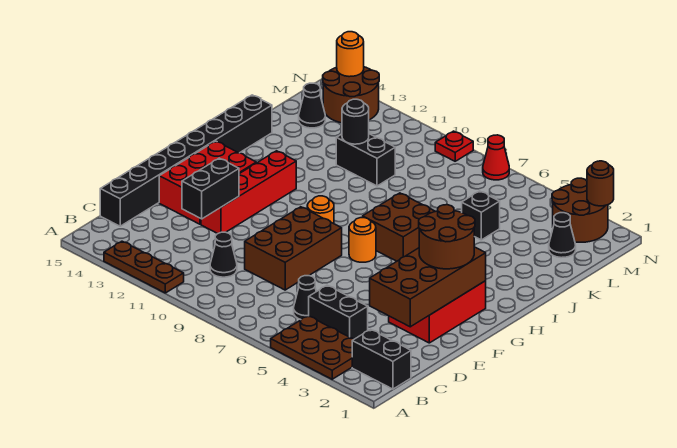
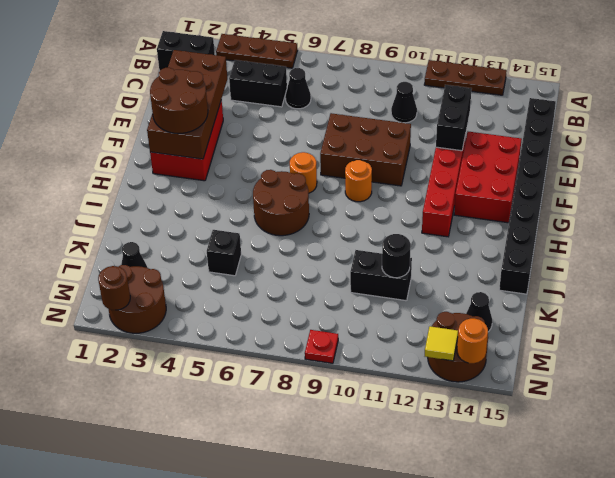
brown 2x3 plate [271,316,354,379] -> brown 1x3 plate [216,34,298,68]
brown 2x3 brick [245,207,342,290] -> brown 2x3 brick turned to [320,113,411,186]
brown 2x2 brick [363,193,435,261] -> brown 2x2 round brick [253,170,309,236]
red 1x1 cone [483,135,509,180] -> none
none -> yellow 1x1 tile [425,326,458,361]

